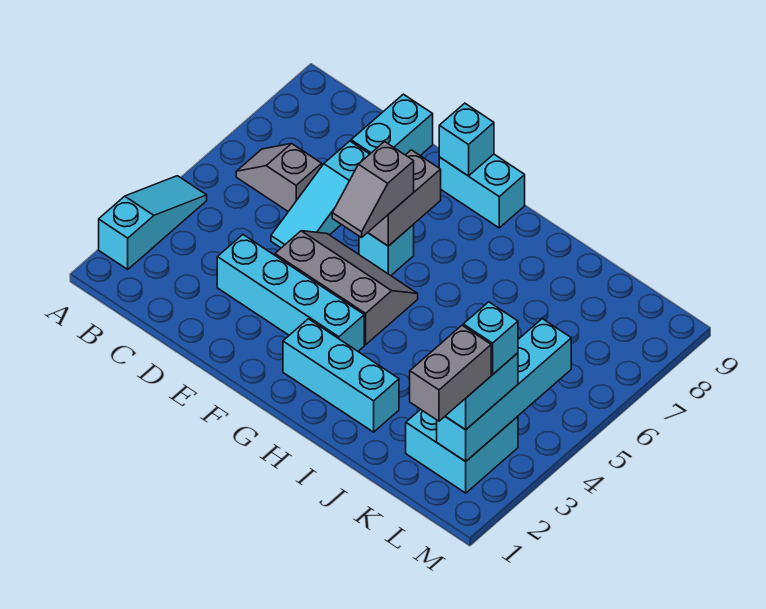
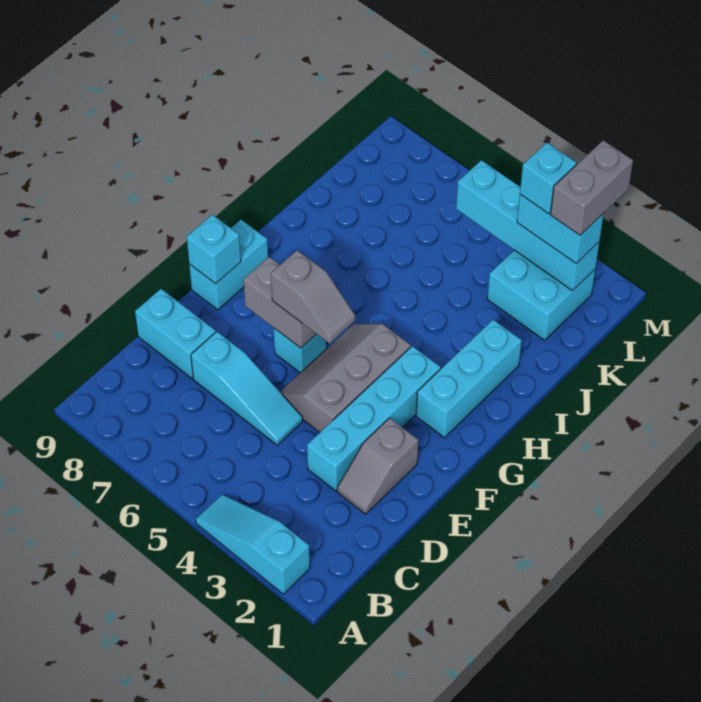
grey 1x2 slope [236,144,322,212] -> grey 1x2 slope moved to [337,418,418,514]
grey 1x2 brick [410,325,491,421] -> grey 1x2 brick turned to [551,140,633,235]

